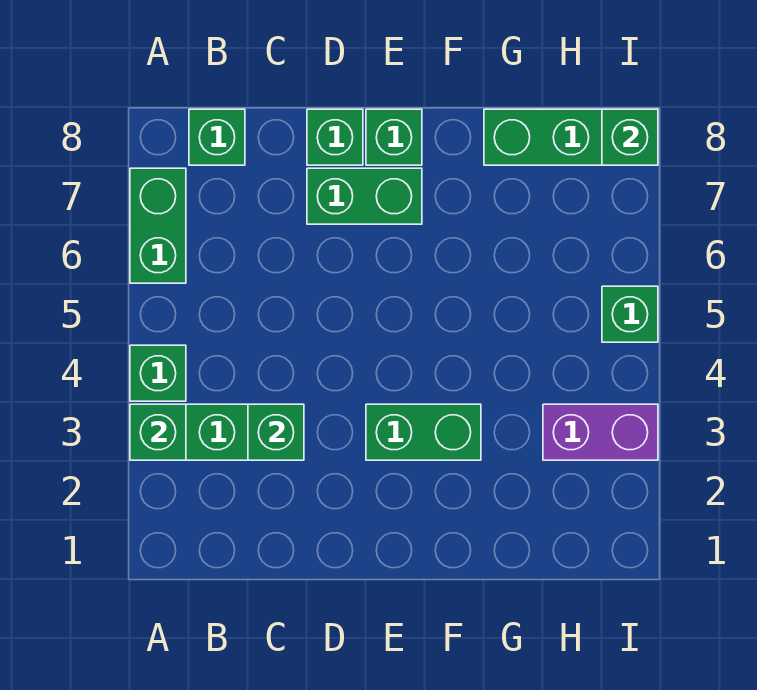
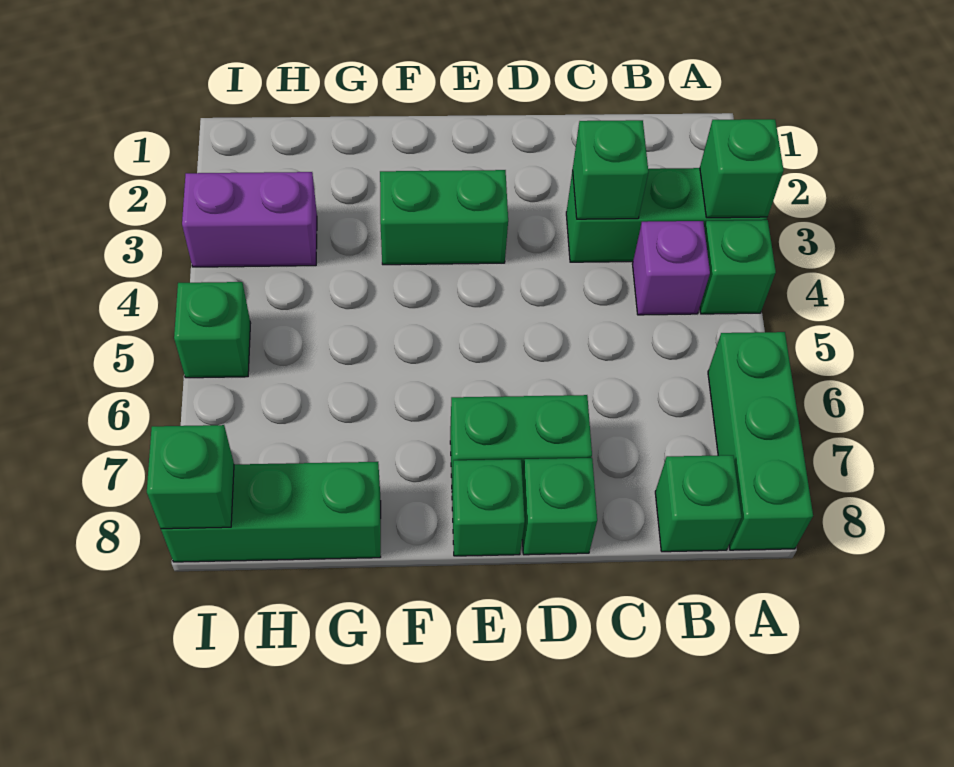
green 1x2 brick [130,168,186,283] -> green 1x3 brick [708,332,813,550]
none -> purple 1x1 brick [632,221,710,315]

